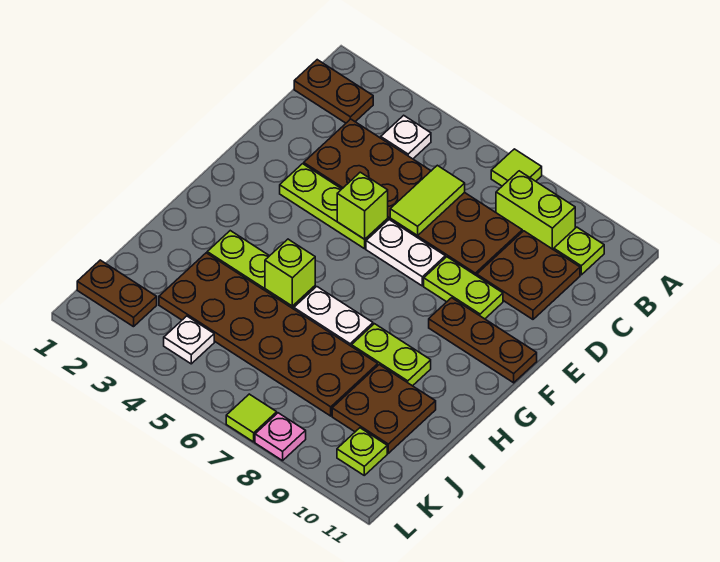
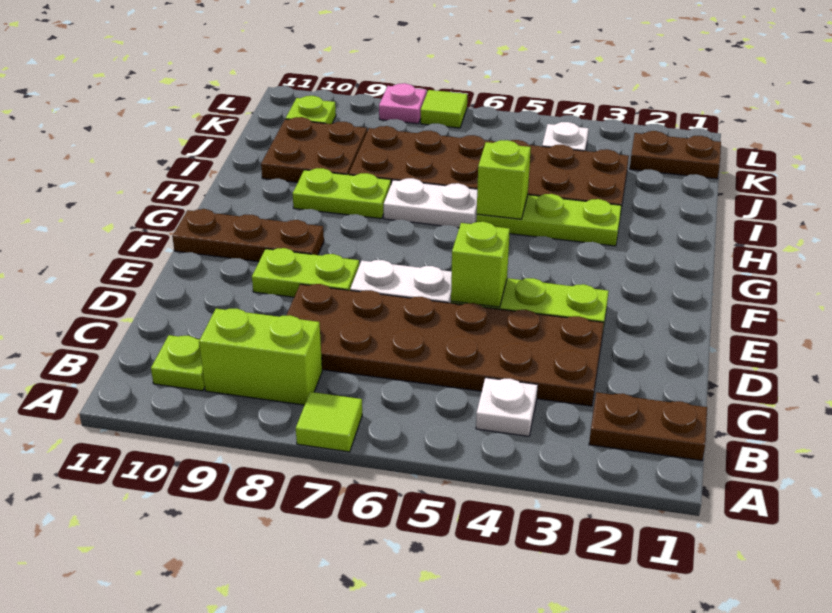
lime 1x2 tile [390,165,465,236] -> none
brown 2x2 plate [477,231,580,319] -> none

